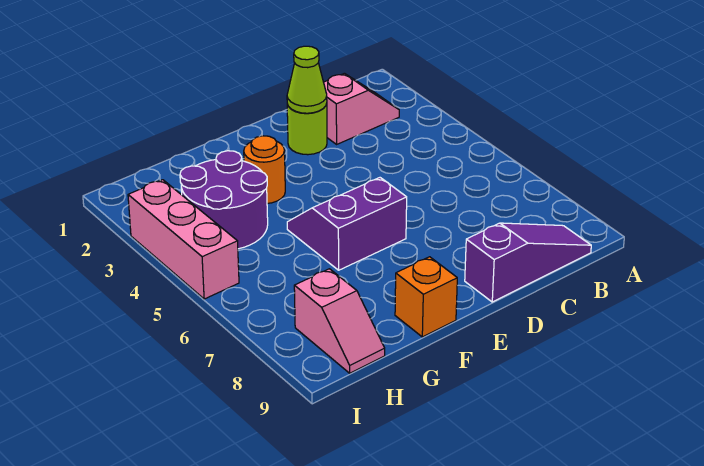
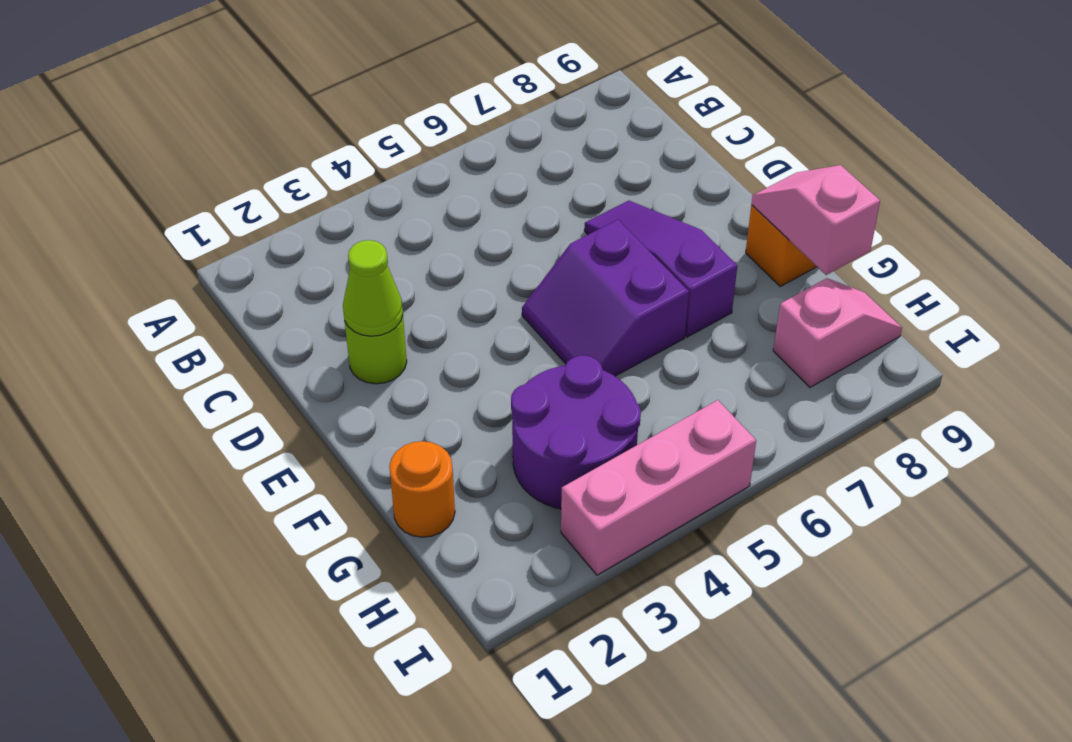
pink 1x2 slope [324,73,399,144] -> pink 1x2 slope moved to [751,165,880,275]
purple 1x3 slope [465,223,591,302] -> purple 1x3 slope moved to [584,201,737,337]
orange 1x1 round brick [244,136,285,203] -> orange 1x1 round brick moved to [389,441,455,537]

